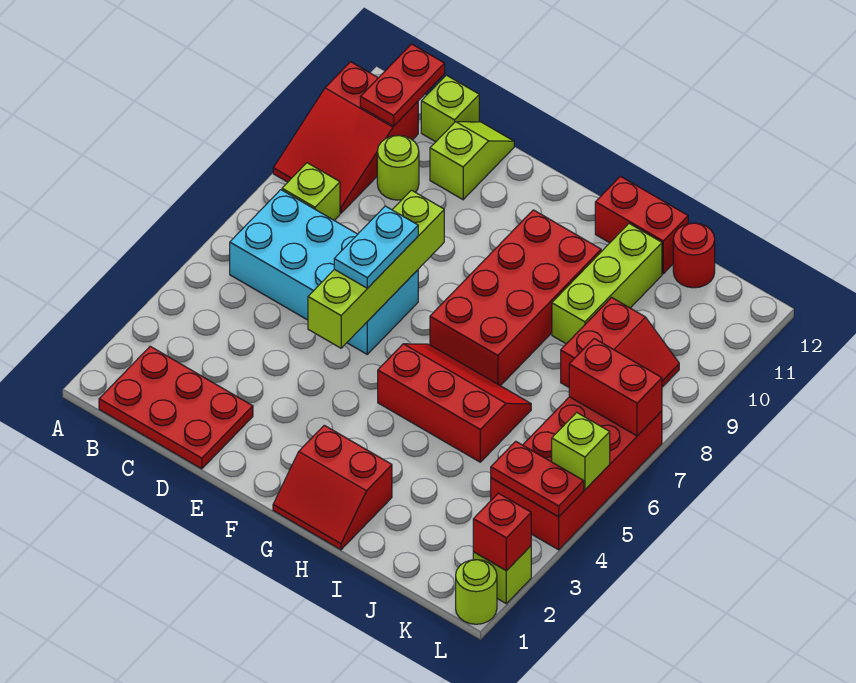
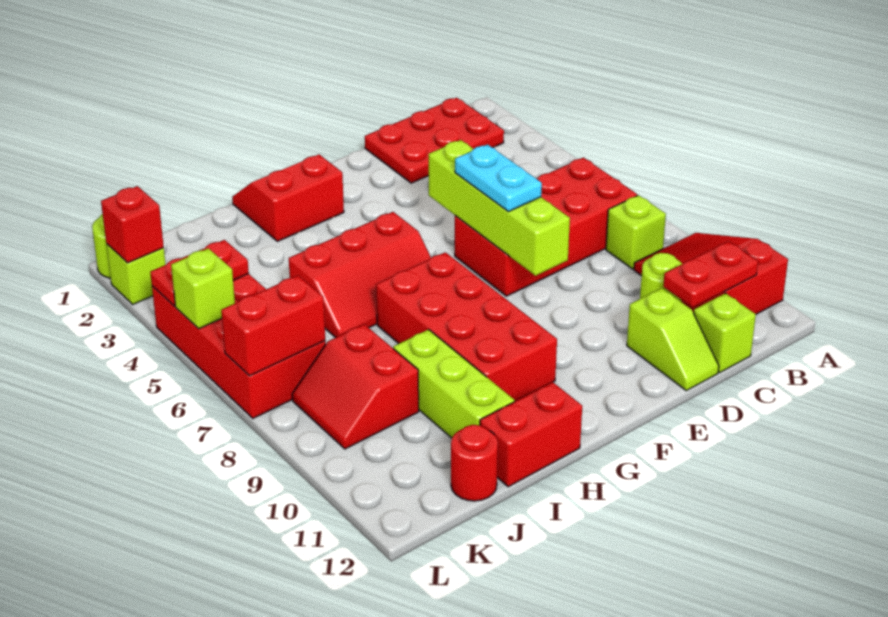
cyan 2x4 brick [230,190,418,354] -> red 2x4 brick [455,158,637,296]
red 1x2 plate [360,44,445,126] -> red 1x2 plate turned to [663,241,758,308]

